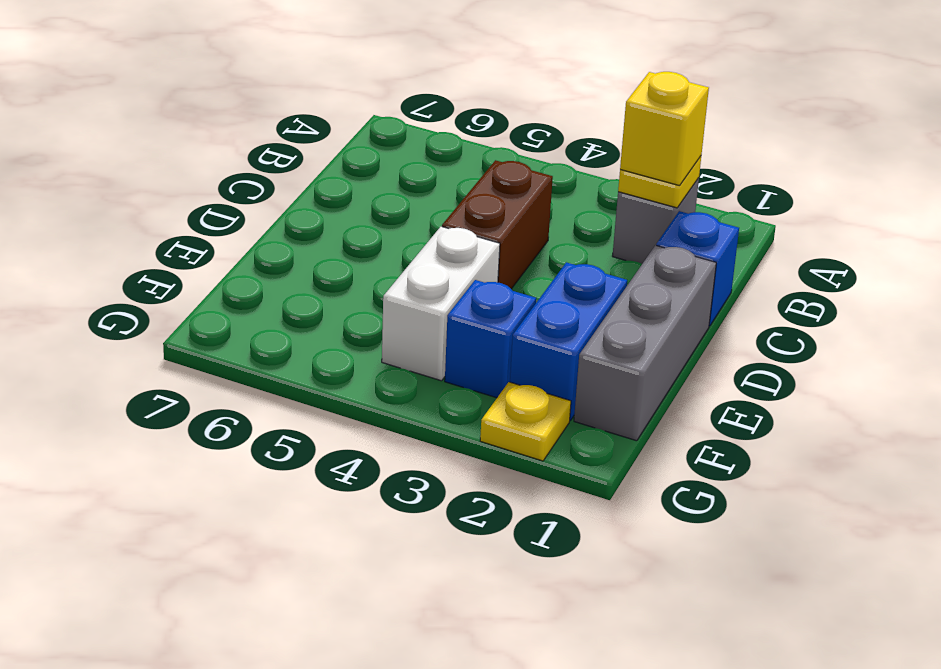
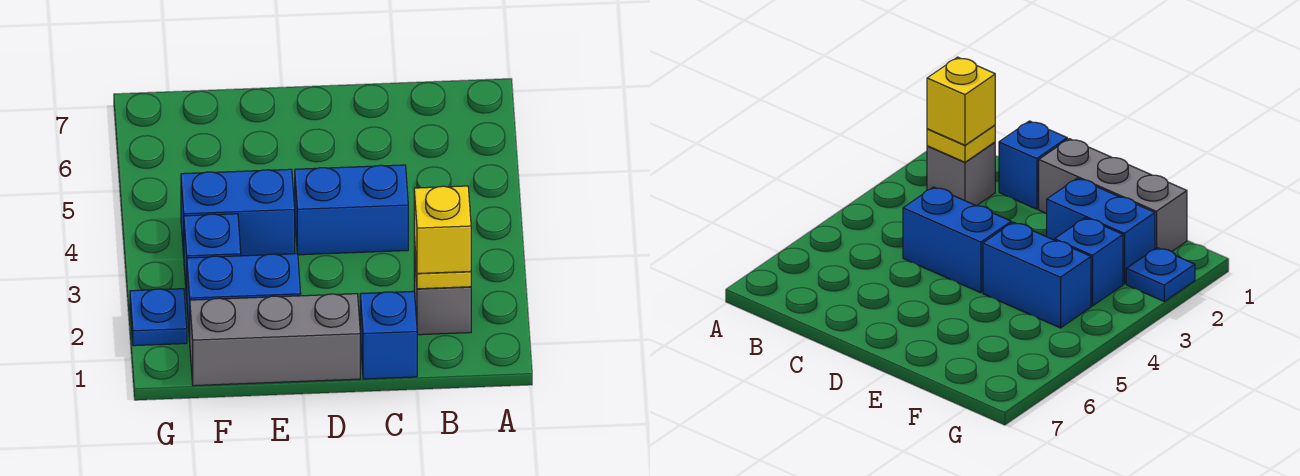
brown 1x2 brick [442,160,553,289] -> blue 1x2 brick [295,165,408,255]
white 1x2 brick [382,227,500,381] -> blue 1x2 brick [181,169,295,256]
yellow 1x1 plate [480,382,571,461] -> blue 1x1 plate [130,289,187,346]

